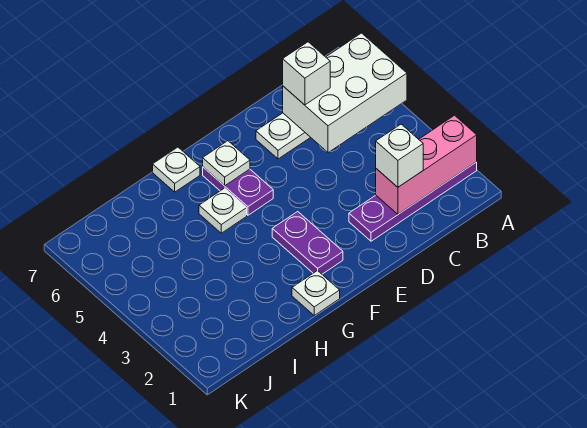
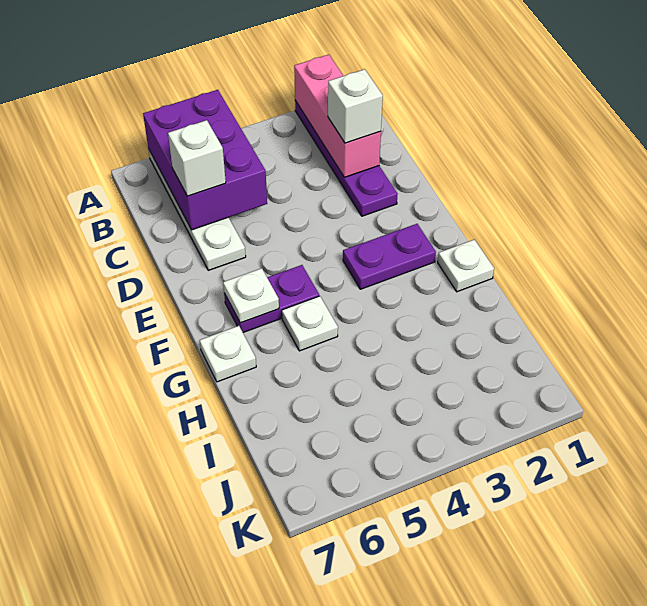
white 2x3 brick [283,33,407,153] -> purple 2x3 brick [143,90,267,230]

